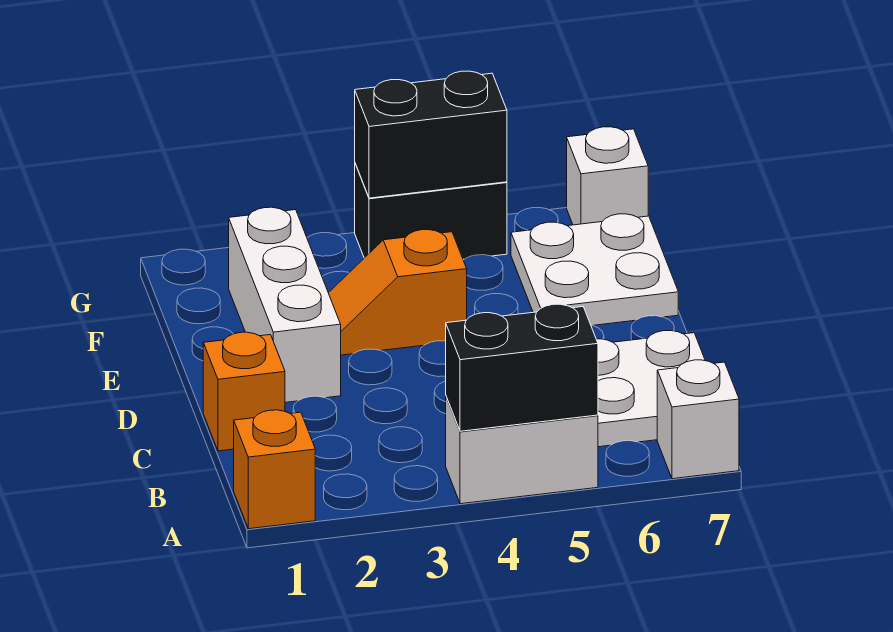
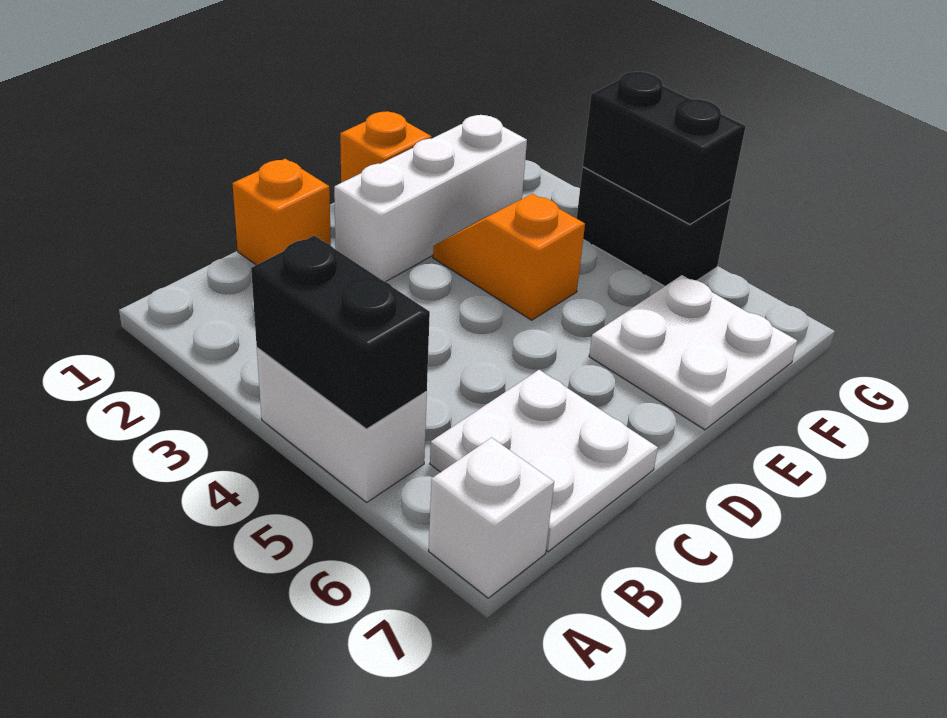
orange 1x1 brick [234,410,315,529] -> orange 1x1 brick moved to [340,111,432,183]
white 1x1 brick [567,127,648,225] -> none

